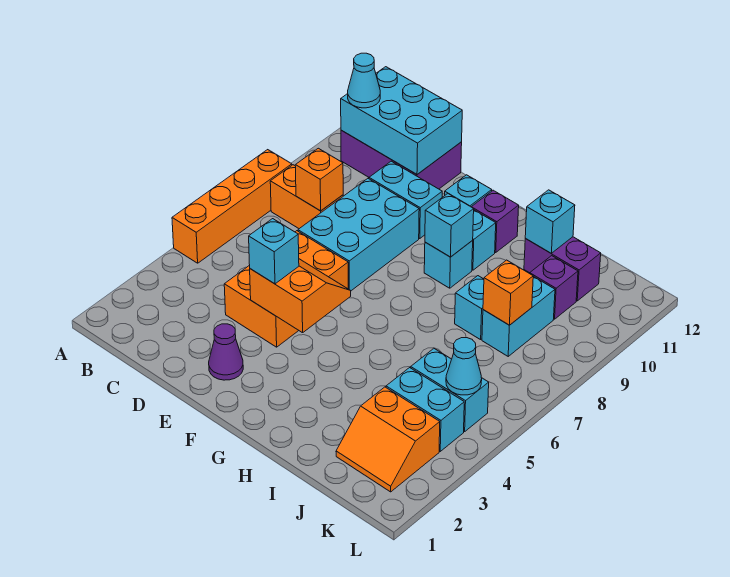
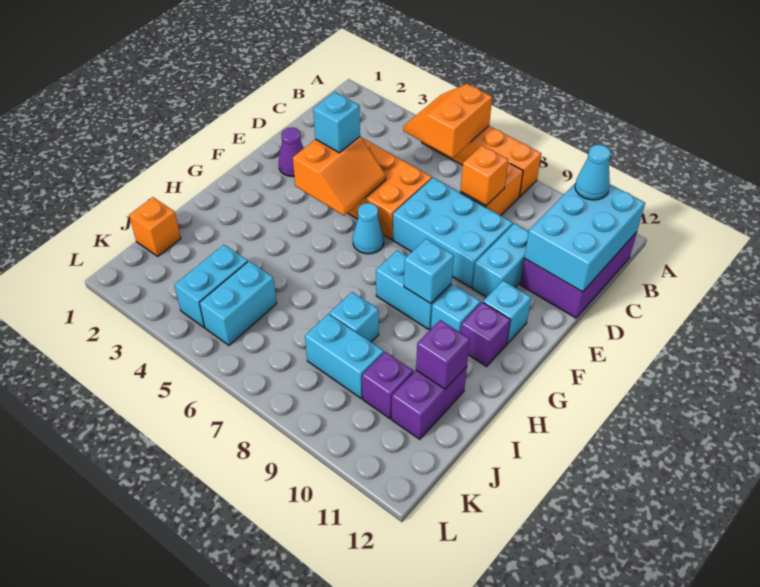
cyan 1x1 brick [424,241,473,288] -> cyan 1x2 brick [376,250,452,330]
cyan 1x1 brick [525,190,575,253] -> purple 1x1 brick [416,320,470,389]
orange 2x2 slope [336,387,440,492] -> orange 2x2 slope moved to [403,84,492,158]
orange 1x1 brick [483,260,533,325] -> orange 1x1 brick moved to [129,197,181,256]
cyan 1x1 cone [446,338,482,395] -> cyan 1x1 cone moved to [353,203,384,254]

